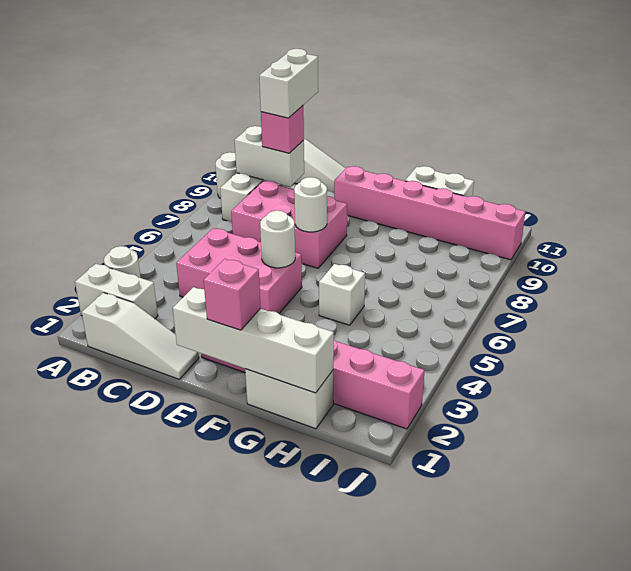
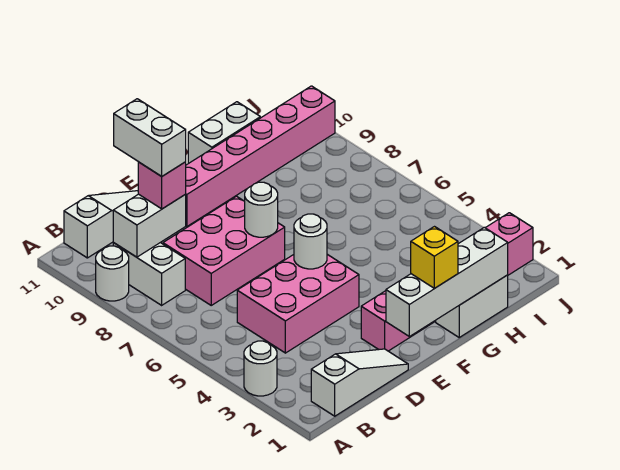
white 1x2 brick [75,264,158,319] -> none
pink 1x1 brick [204,259,261,330] -> yellow 1x1 brick [411,227,458,288]
white 1x1 brick [319,264,365,325] -> none

